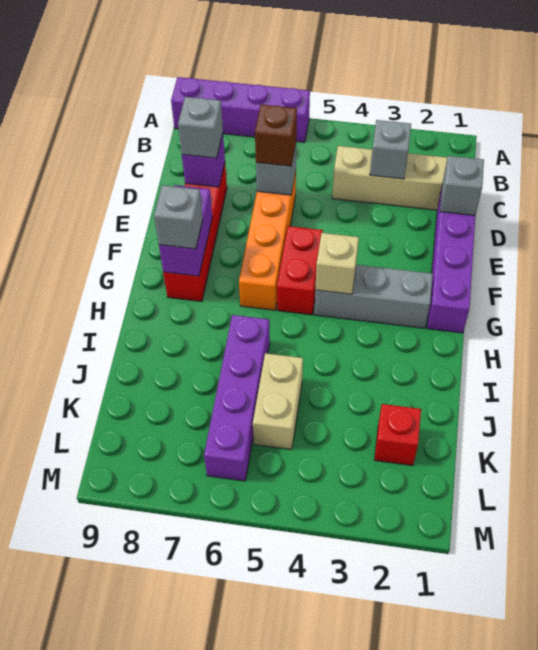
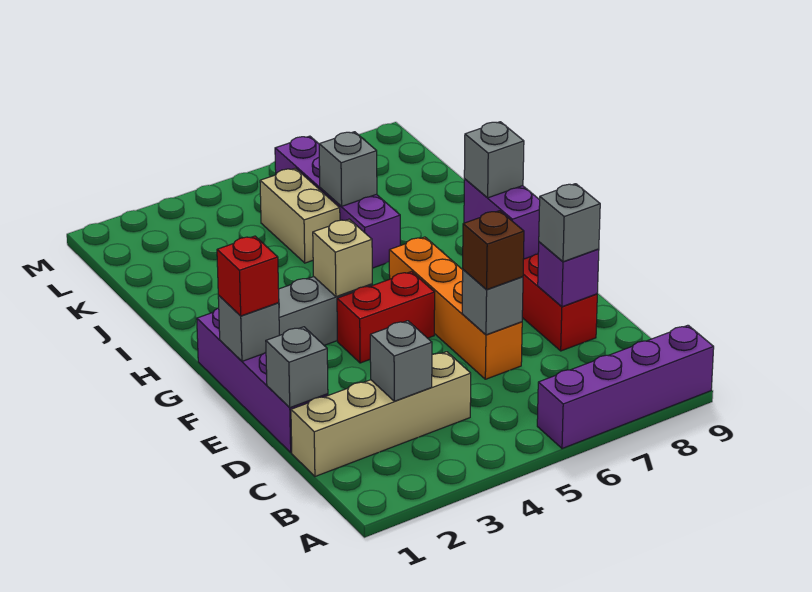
none -> grey 1x1 brick [218,296,279,361]
red 1x2 brick [277,226,323,315] -> red 1x2 brick turned to [337,272,435,363]
none -> grey 1x1 brick [319,132,377,206]
red 1x1 brick [374,404,421,466] -> red 1x1 brick moved to [217,236,279,316]

